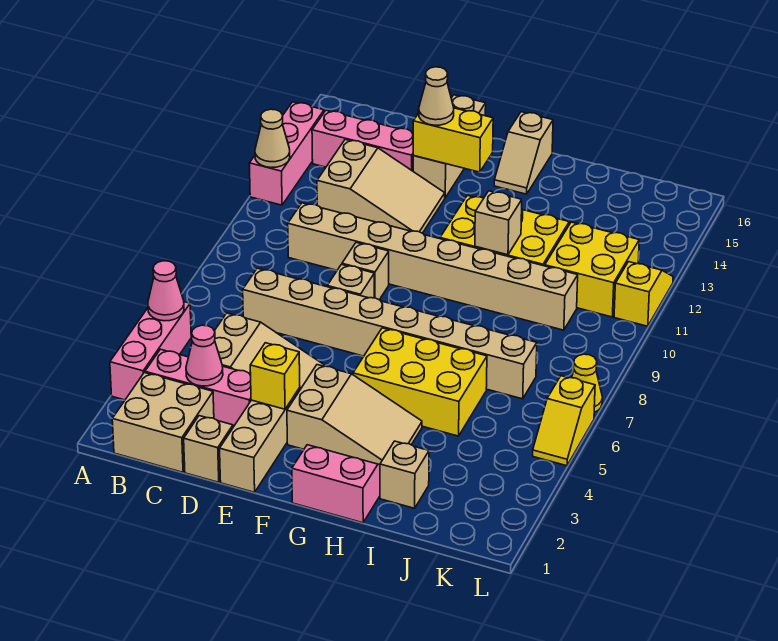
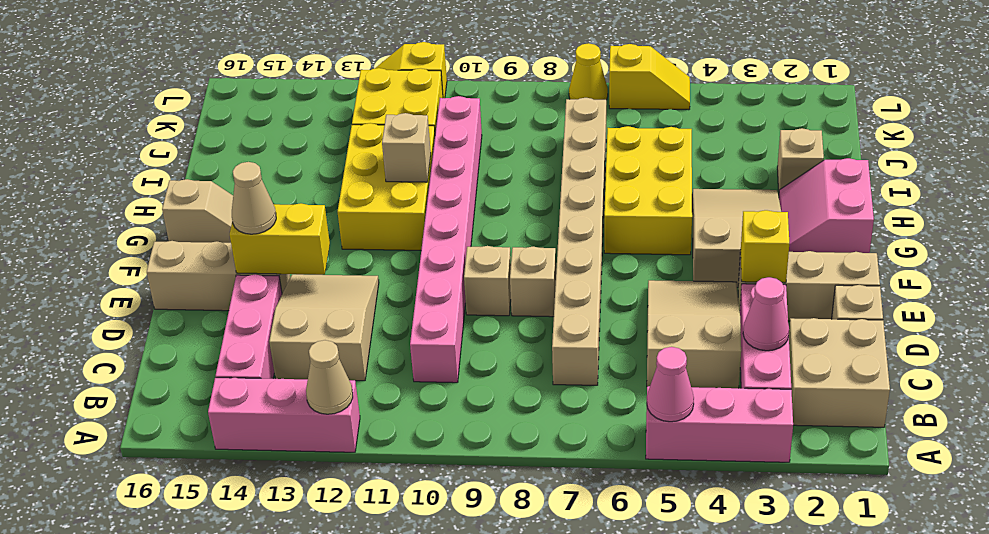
tan 1x8 brick [288,203,578,330] -> pink 1x8 brick [410,96,482,383]
yellow 1x2 brick [413,108,493,172] -> yellow 1x2 brick turned to [230,203,330,275]

